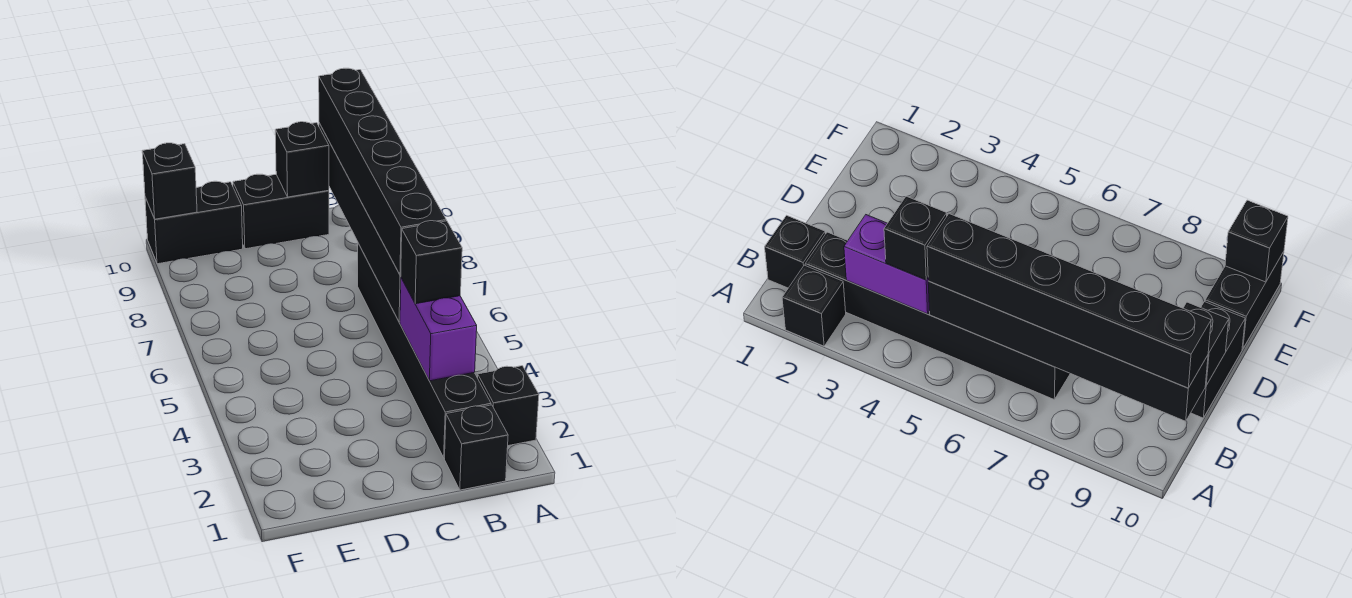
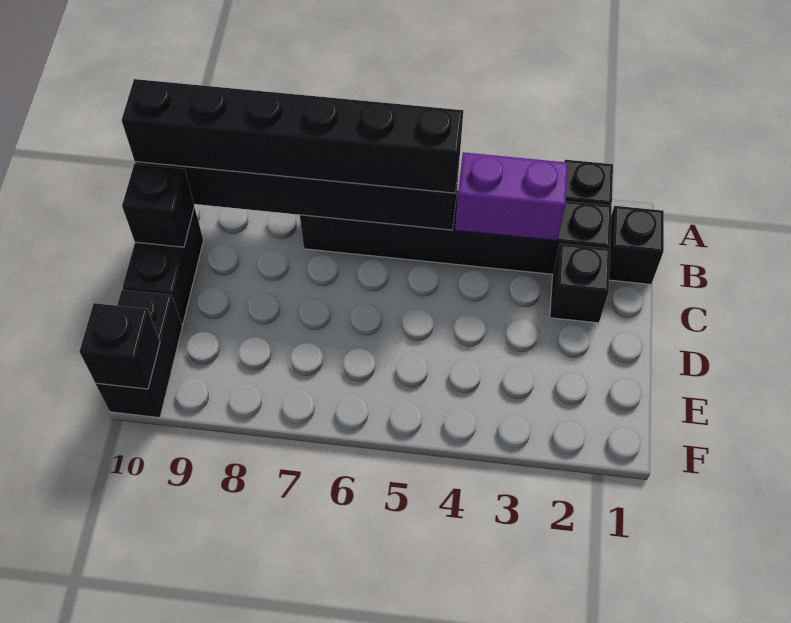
black 1x1 brick [401,221,462,304] -> black 1x1 brick moved to [550,244,610,323]

